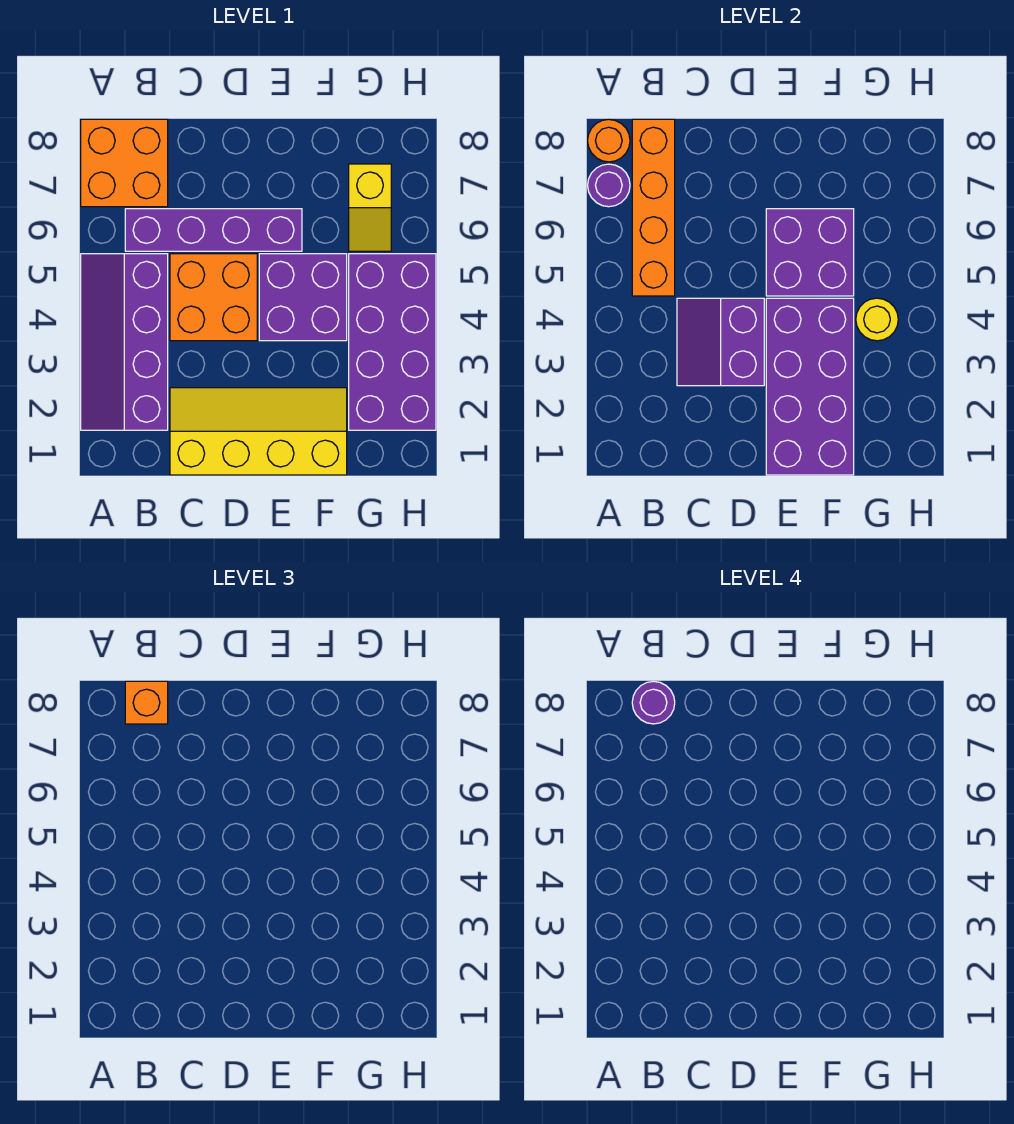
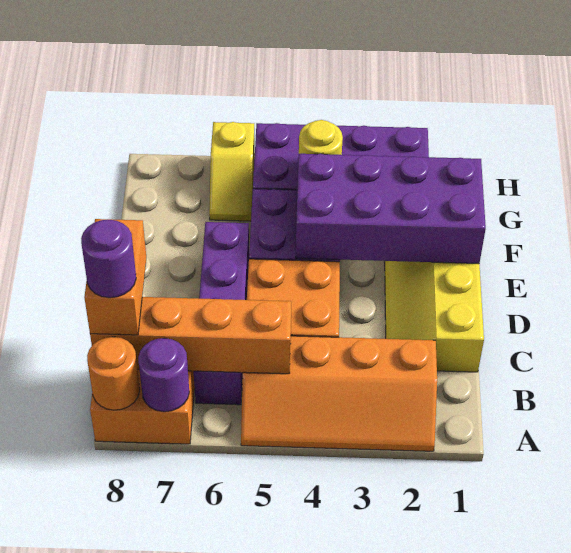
purple 2x4 slope [81,254,168,430] -> orange 2x4 slope [241,336,437,451]
orange 1x1 brick [125,681,168,724] -> orange 1x2 brick [84,219,146,335]
purple 2x2 slope [677,298,764,386] -> none
purple 2x2 brick [766,209,854,296] -> none
yellow 1x2 slope [349,164,391,251] -> yellow 1x2 slope turned to [209,122,255,221]

